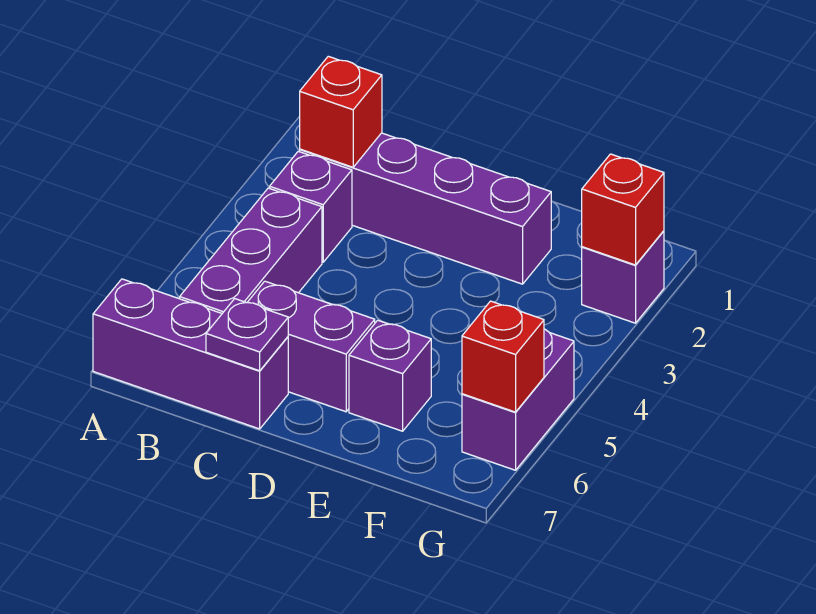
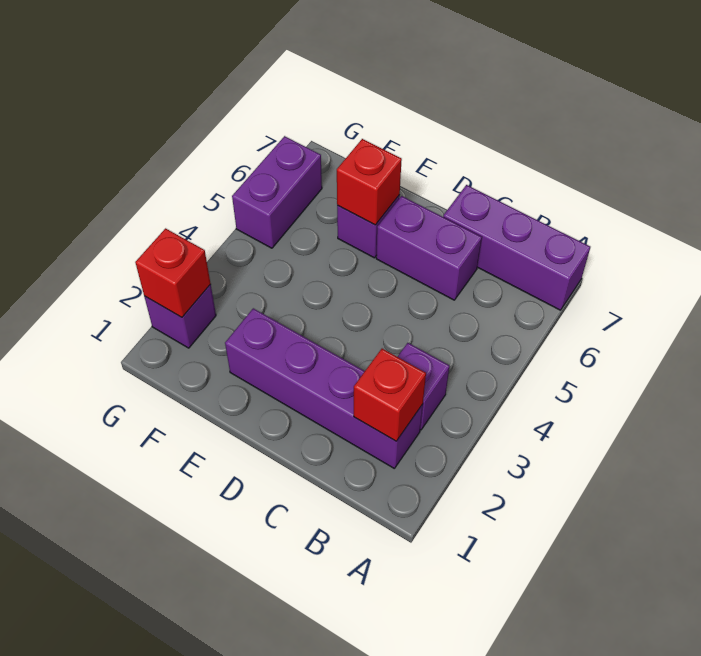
purple 1x3 brick [180,188,322,313] -> none
purple 1x1 plate [206,299,288,371] -> none
red 1x1 brick [462,301,544,412] -> red 1x1 brick moved to [337,139,402,225]

